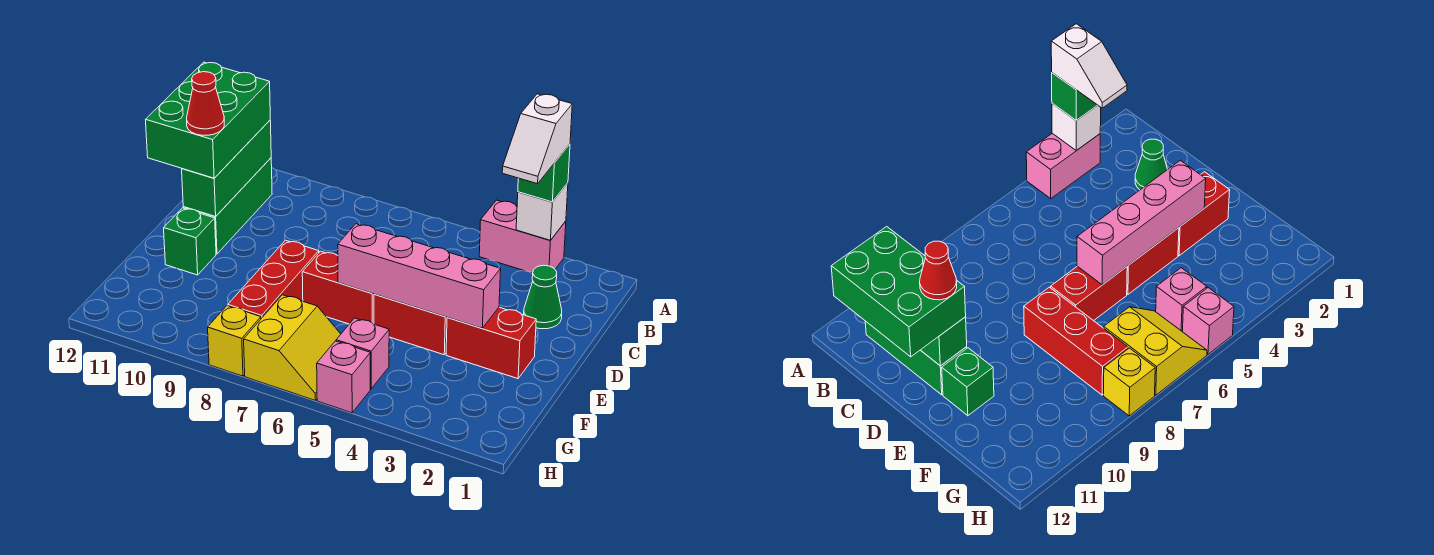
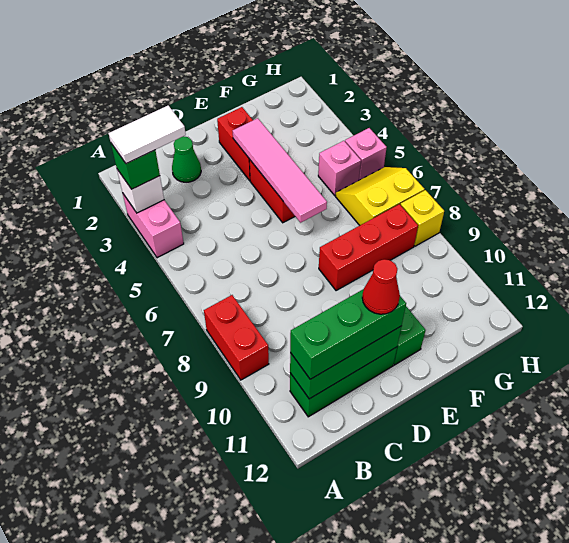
white 1x2 slope [502,94,572,184] -> white 1x2 tile [109,105,186,164]
green 2x3 brick [146,62,270,178] -> green 1x3 brick [290,289,406,379]
pink 1x4 brick [338,224,501,328] -> pink 1x4 tile [233,118,327,223]
red 1x2 brick [302,251,374,324] -> red 1x2 brick moved to [204,295,269,380]

